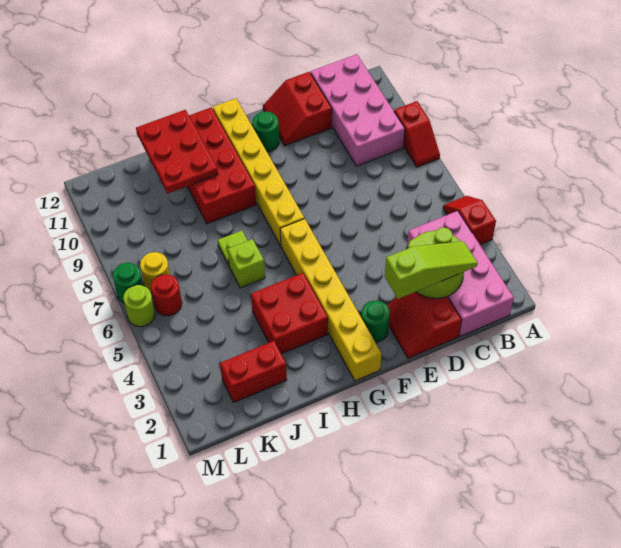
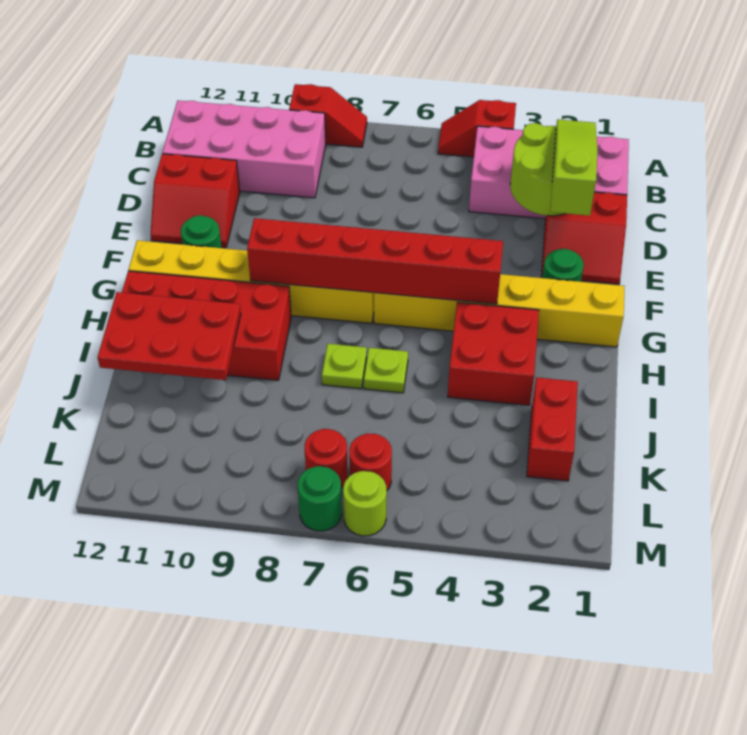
none -> red 1x6 brick [247,218,503,304]
lime 1x1 brick [228,239,265,288] -> lime 1x1 plate [364,348,408,393]
yellow 1x1 round brick [140,252,170,293] -> red 1x1 round brick [305,429,348,488]

